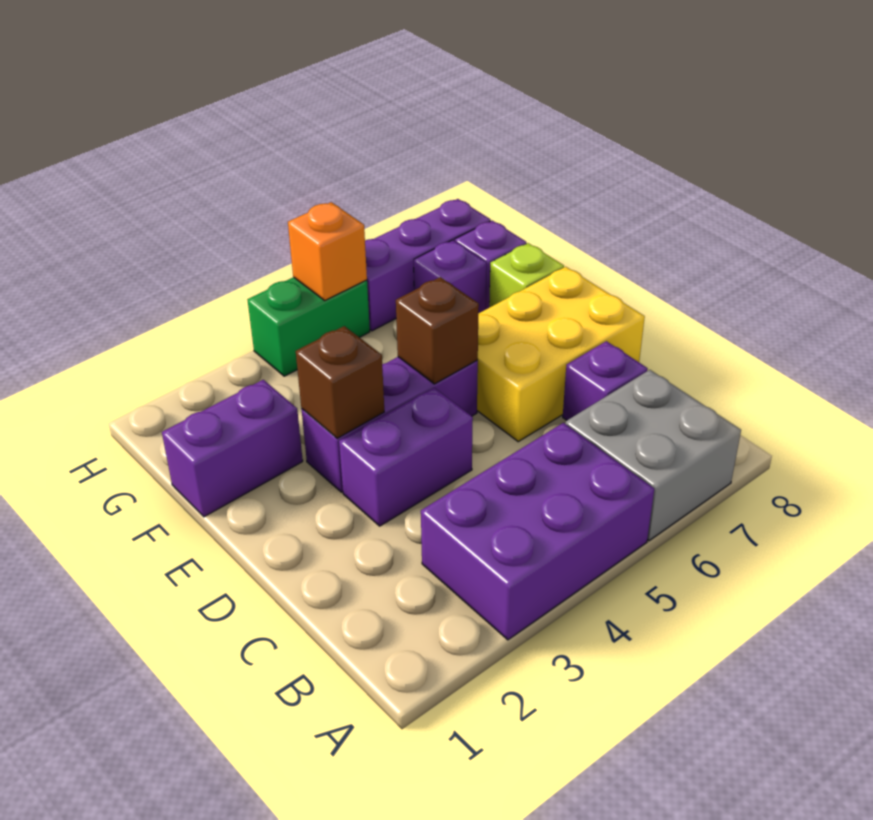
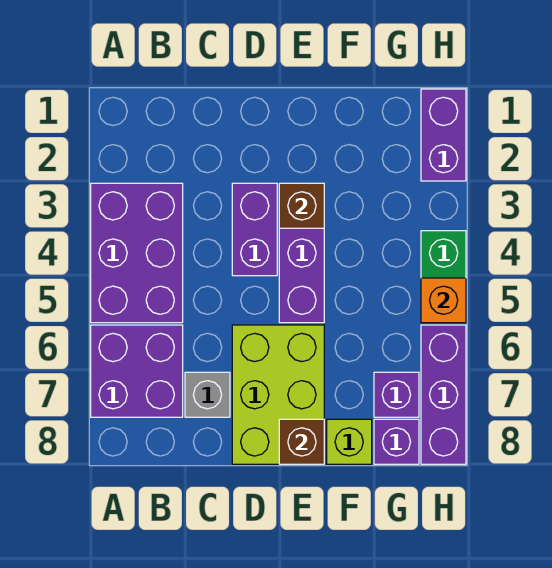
grey 2x2 brick [565,370,741,541] -> purple 2x2 brick [91,325,183,417]
purple 1x1 brick [563,341,648,420] -> grey 1x1 brick [185,372,230,417]
yellow 2x3 brick [477,267,645,442] -> lime 2x3 brick [232,325,324,464]
brown 1x1 brick [396,277,479,384] -> brown 1x1 brick moved to [279,419,324,464]
purple 1x2 brick [162,380,303,517] -> purple 1x2 brick moved to [421,89,466,181]

